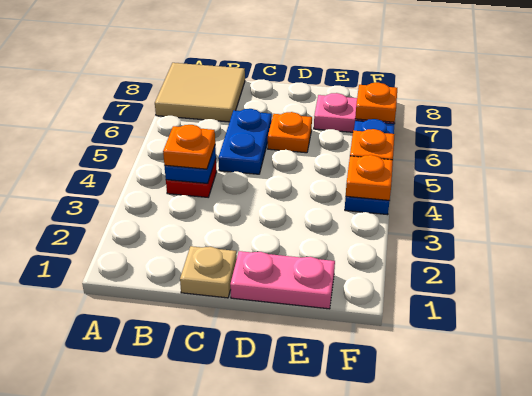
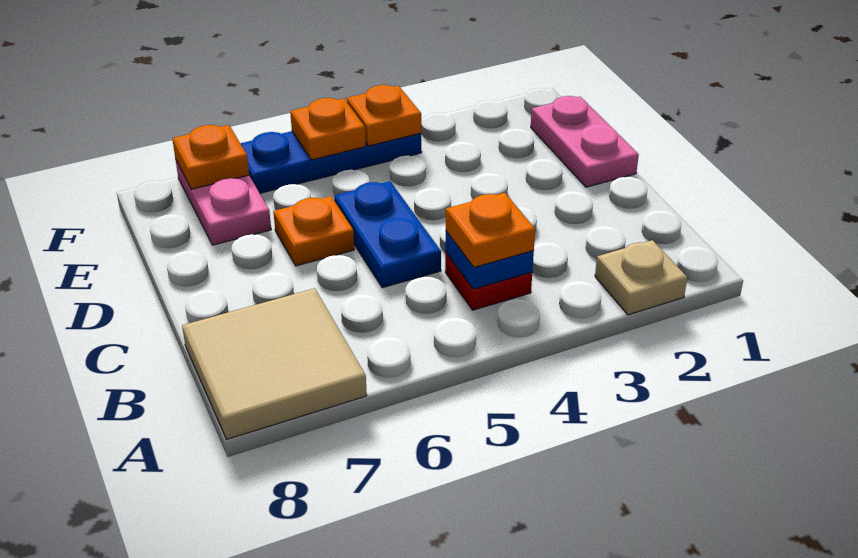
tan 1x1 plate [180,246,237,298] -> tan 1x1 plate moved to [595,240,687,315]
blue 1x2 plate [218,109,272,174] -> blue 1x2 plate turned to [334,181,441,288]

